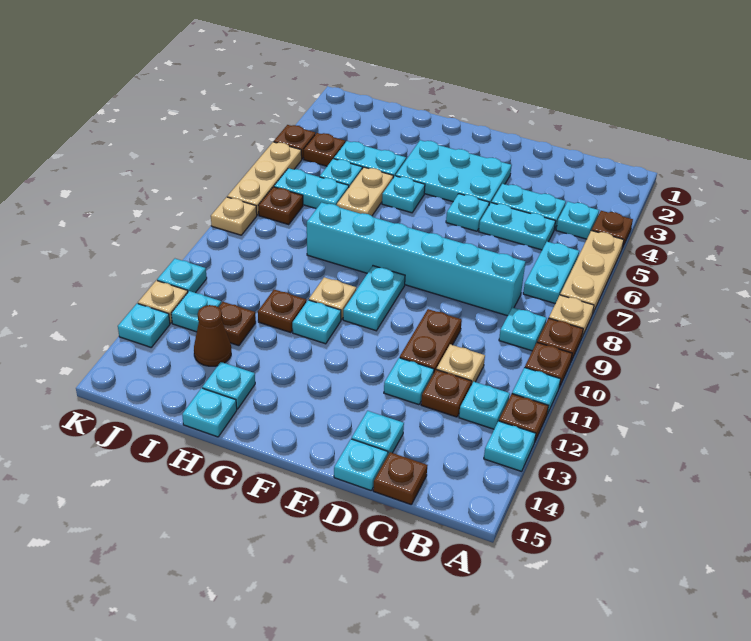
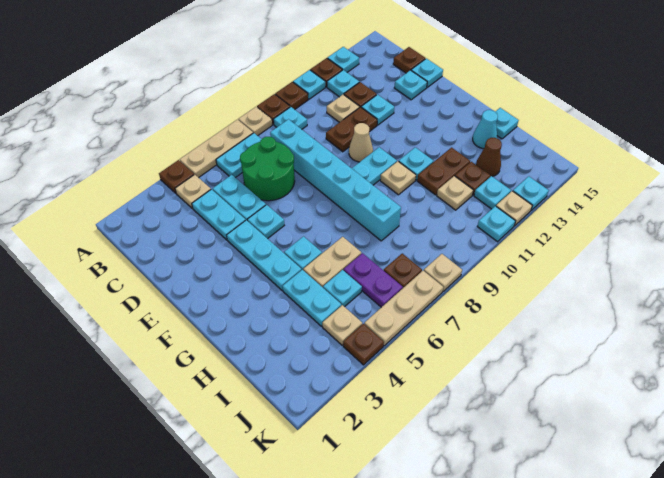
cyan 1x1 plate [556,202,599,239] -> tan 1x1 plate [175,175,211,209]
none -> green 2x2 round brick [240,137,295,201]
cyan 2x3 plate [396,140,512,205] -> cyan 1x3 plate [227,220,301,290]
none -> tan 1x1 cone [349,123,373,162]
brown 1x1 plate [258,289,306,333] -> brown 1x2 plate [417,148,470,195]
cyan 1x1 plate [202,362,255,409] -> cyan 1x1 cone [473,110,498,149]
cyan 1x2 plate [274,168,349,209] -> purple 1x2 plate [343,253,403,307]
none -> tan 1x1 plate [437,176,473,210]
brown 1x1 plate [304,133,345,166] -> tan 1x1 plate [322,305,362,345]

